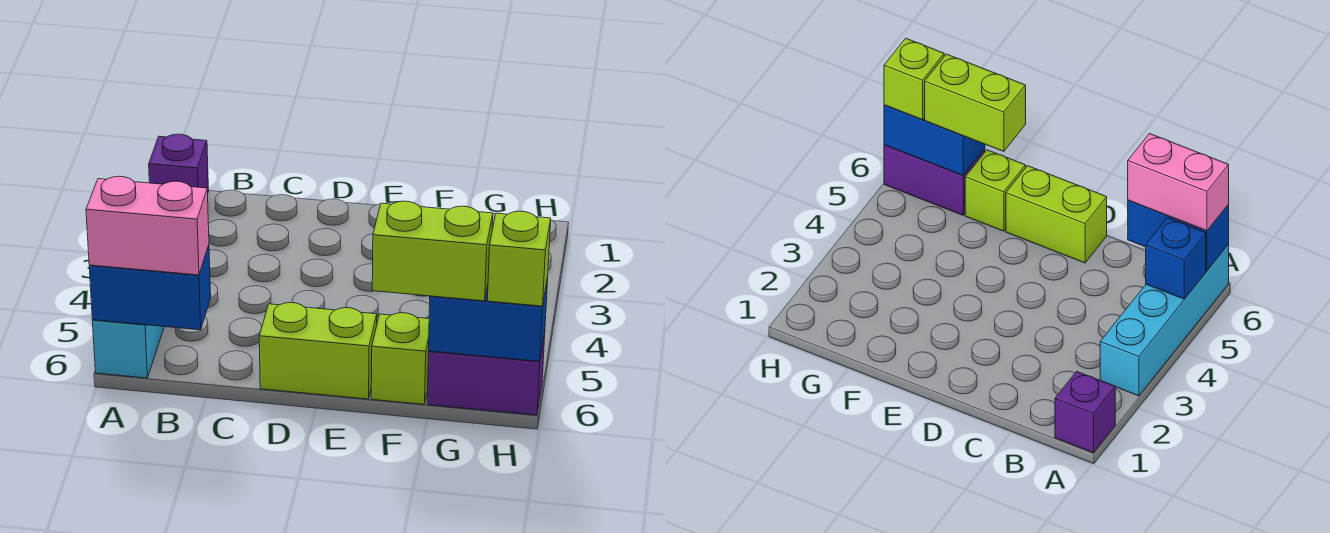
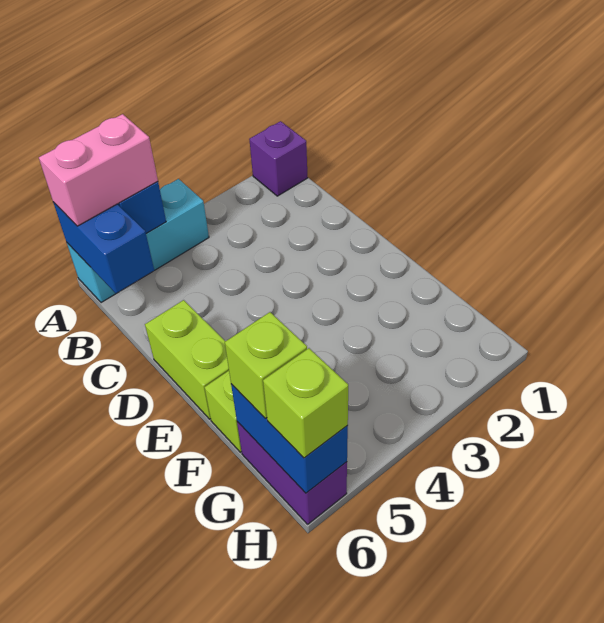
cyan 1x4 brick [92,320,164,378] -> cyan 1x3 brick [67,179,209,303]
pink 1x2 brick [86,176,209,275] -> pink 1x2 brick turned to [39,114,158,226]
lime 1x2 brick [372,201,493,301] -> lime 1x1 brick [225,312,307,419]

